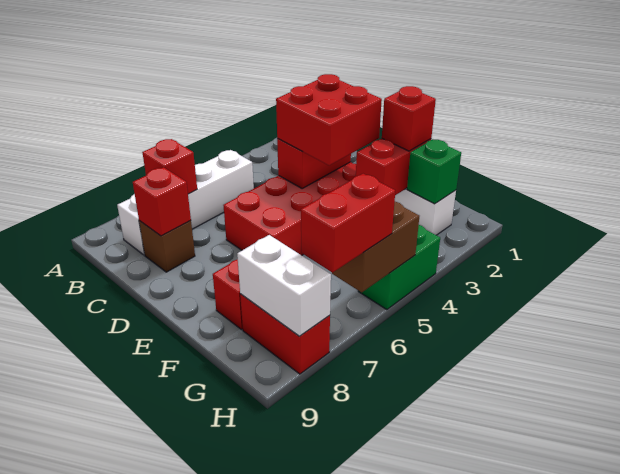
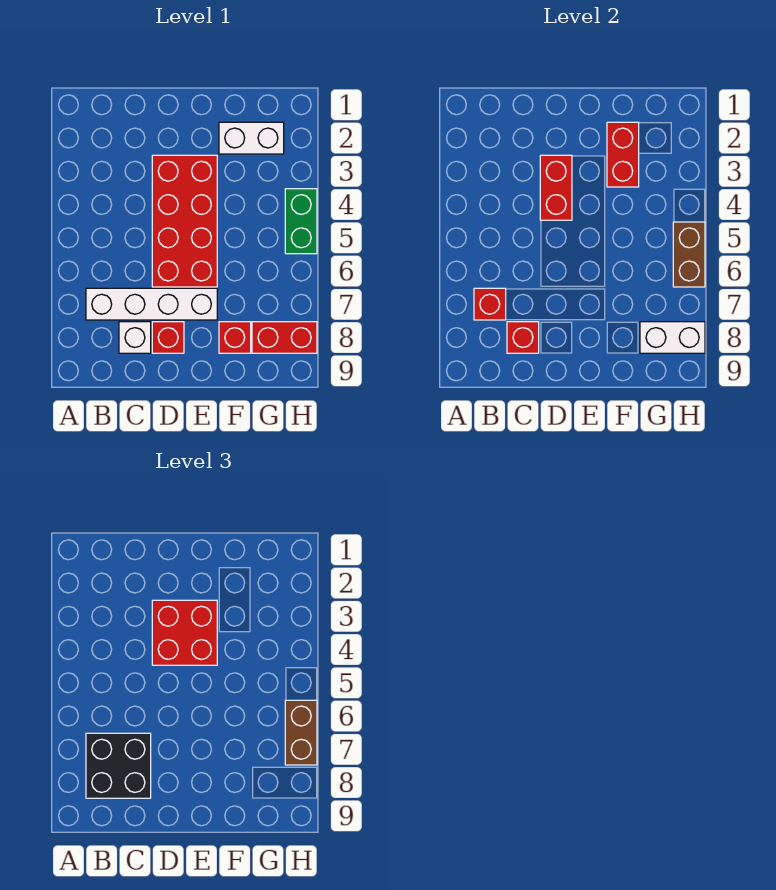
white 1x4 brick [117,150,254,255] -> white 1x4 brick turned to [86,288,217,320]
none -> black 2x2 brick [86,733,151,798]
brown 1x1 brick [139,221,195,272] -> white 1x1 brick [119,322,151,353]
red 1x1 brick [382,86,436,151] -> red 1x1 brick moved to [152,322,184,353]
green 1x1 brick [407,140,461,204] -> none
red 1x2 brick [301,174,395,273] -> brown 1x2 brick [285,700,317,765]

